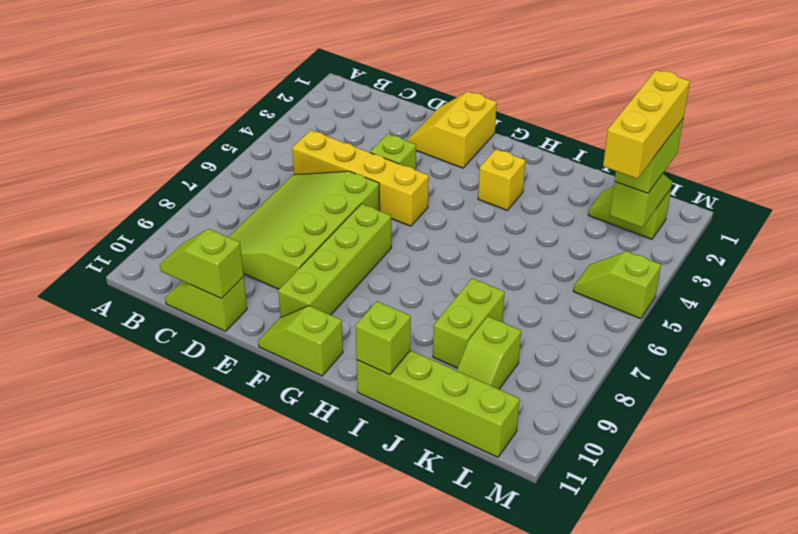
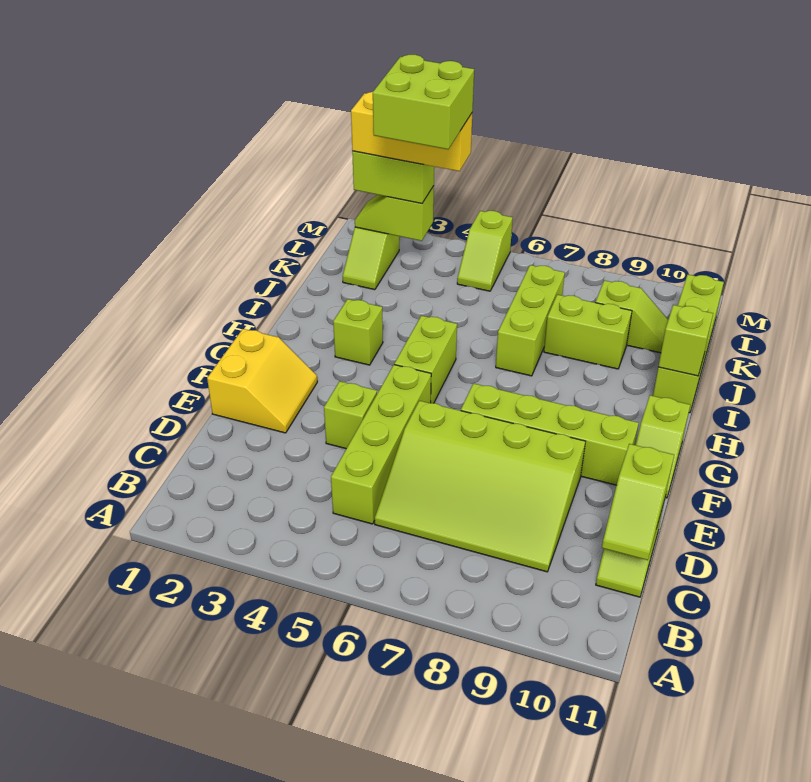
yellow 1x4 brick [292,130,429,226] -> lime 1x4 brick [331,365,431,524]
yellow 2x2 slope [407,92,497,168] -> yellow 2x2 slope turned to [207,329,317,433]
none -> lime 1x2 brick [394,316,457,403]
yellow 1x1 brick [478,149,526,210] -> lime 1x1 brick [333,299,383,365]
none -> lime 1x3 brick [496,265,565,376]
none -> lime 2x2 brick [373,55,474,149]

